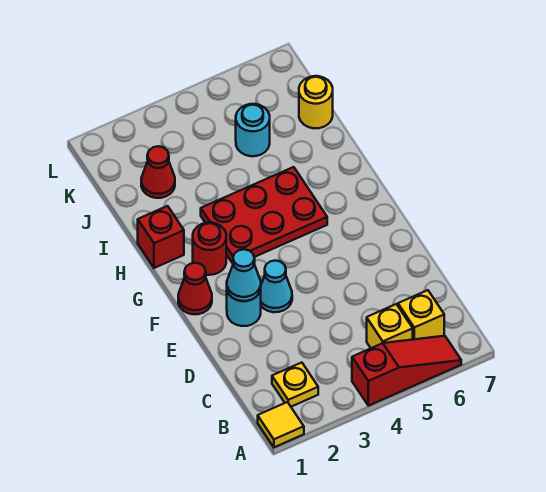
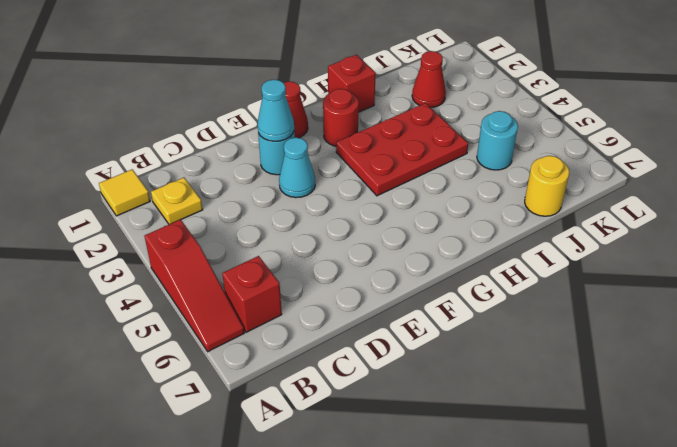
yellow 1x1 brick [367,304,413,348] -> none
yellow 1x1 brick [398,290,444,340] -> red 1x1 brick [222,256,282,332]
red 2x3 plate [201,167,327,263] -> red 2x3 plate turned to [336,103,468,196]

